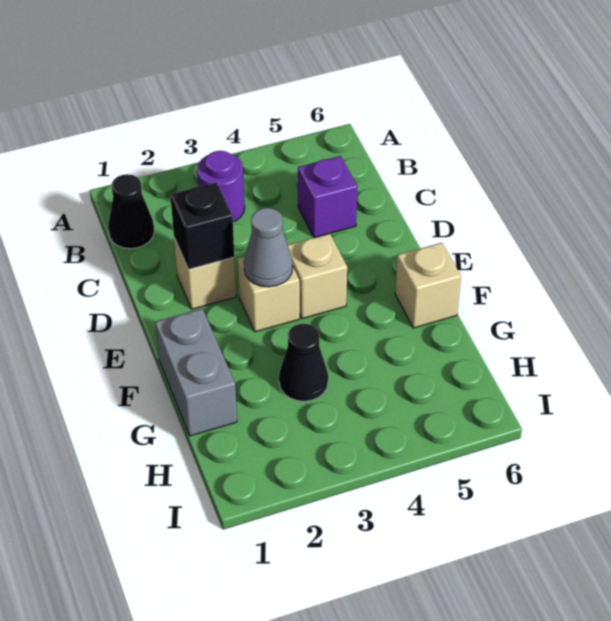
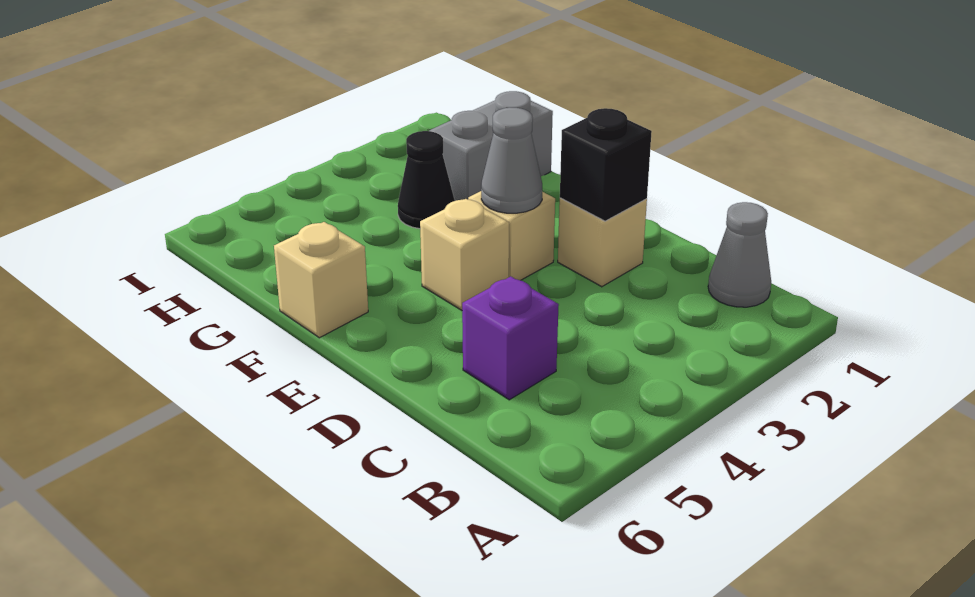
black 1x1 cone [108,174,154,249] -> grey 1x1 cone [708,202,771,307]
purple 1x1 round brick [197,151,245,222] -> none
grey 1x2 brick [155,309,237,436] -> grey 1x2 brick turned to [429,91,553,201]

